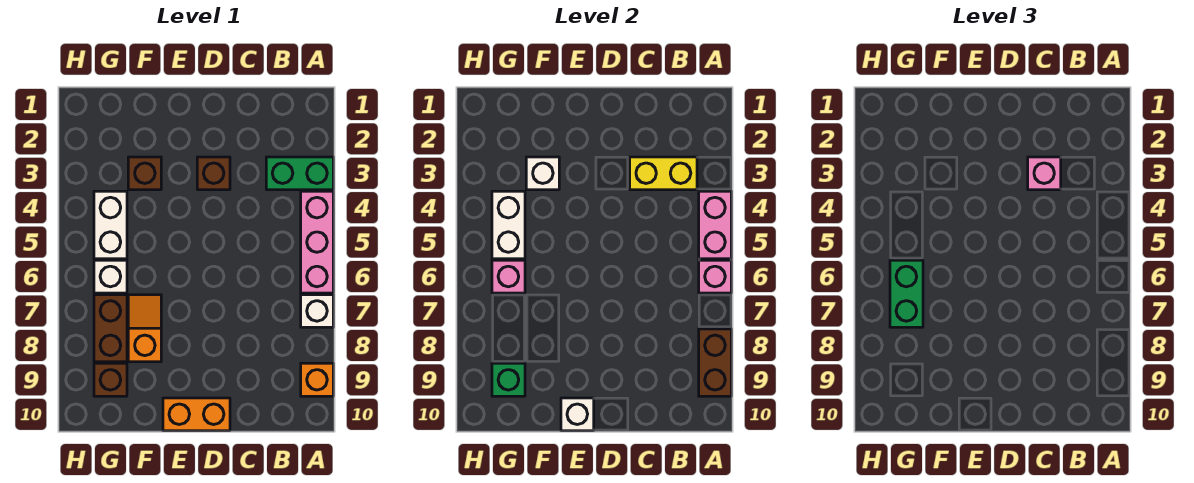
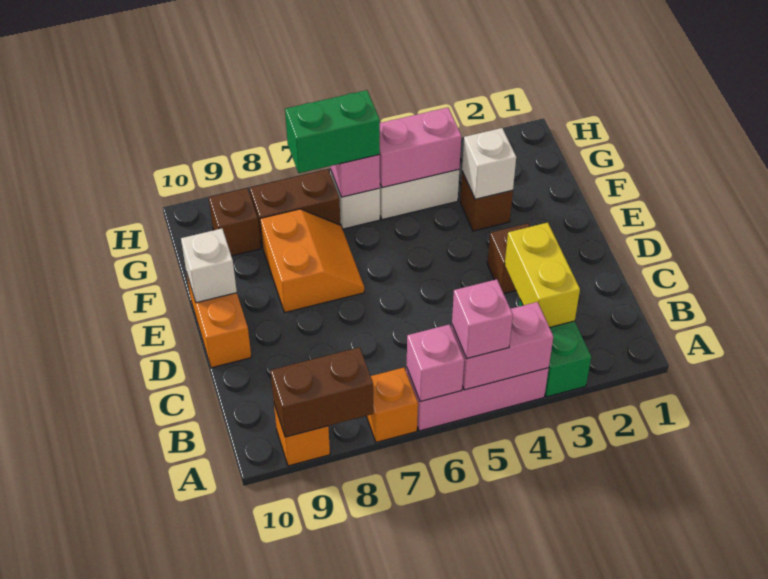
white 1x1 brick [301,295,333,327] -> orange 1x1 brick [366,368,418,442]
pink 1x1 brick [1028,157,1061,190] -> pink 1x1 brick moved to [452,279,513,359]
orange 1x2 slope [128,295,161,362] -> orange 2x2 slope [260,209,364,312]
white 1x2 brick [492,191,525,259] -> pink 1x2 brick [380,108,461,188]
green 1x1 brick [492,363,525,396] -> none

